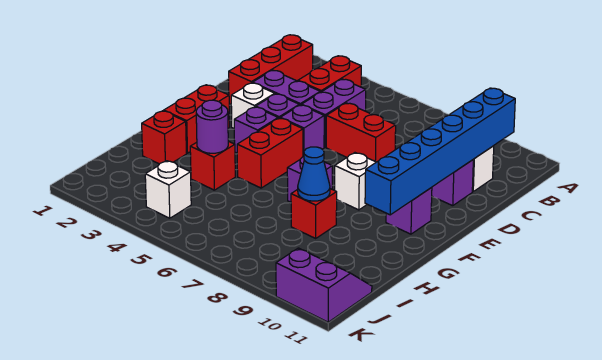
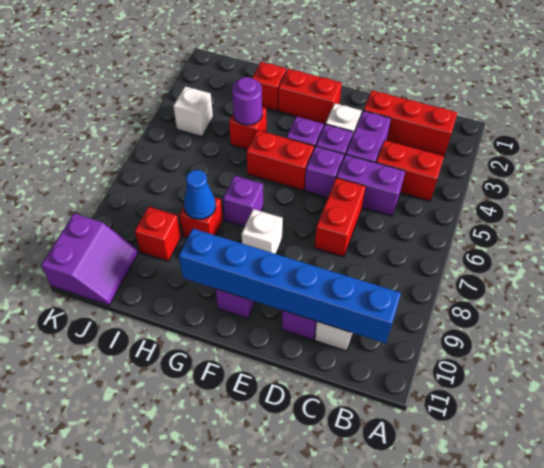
none -> red 1x1 brick [135,207,181,261]

